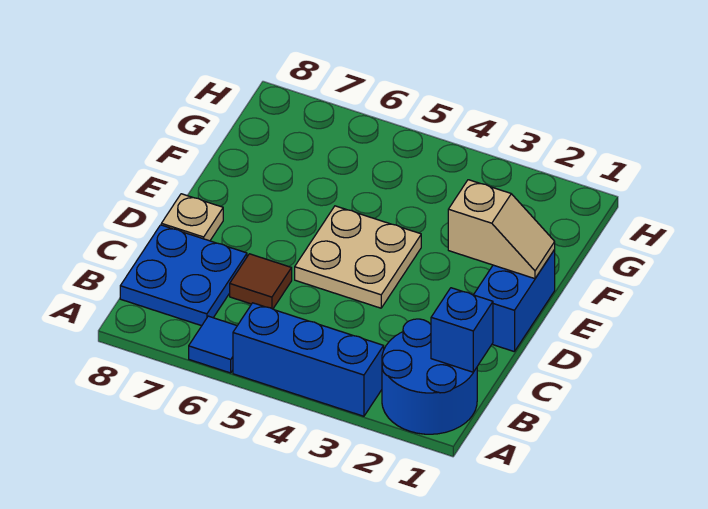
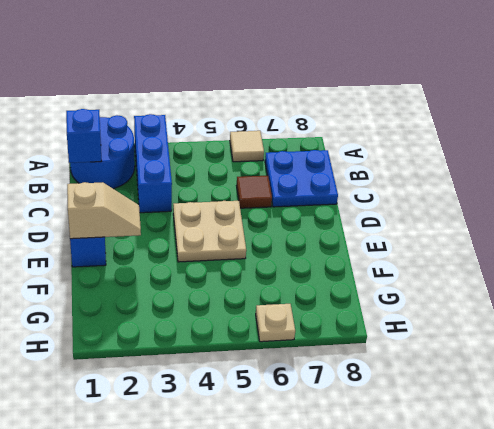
blue 1x3 brick [233,303,384,416] -> blue 1x3 brick turned to [134,114,172,213]
blue 1x1 tile [189,316,237,373] -> tan 1x1 tile [230,131,264,162]
tan 1x1 plate [161,194,223,241] -> tan 1x1 plate moved to [256,304,295,342]
tan 1x2 slope [448,180,555,279] -> tan 1x2 slope turned to [67,182,141,239]

